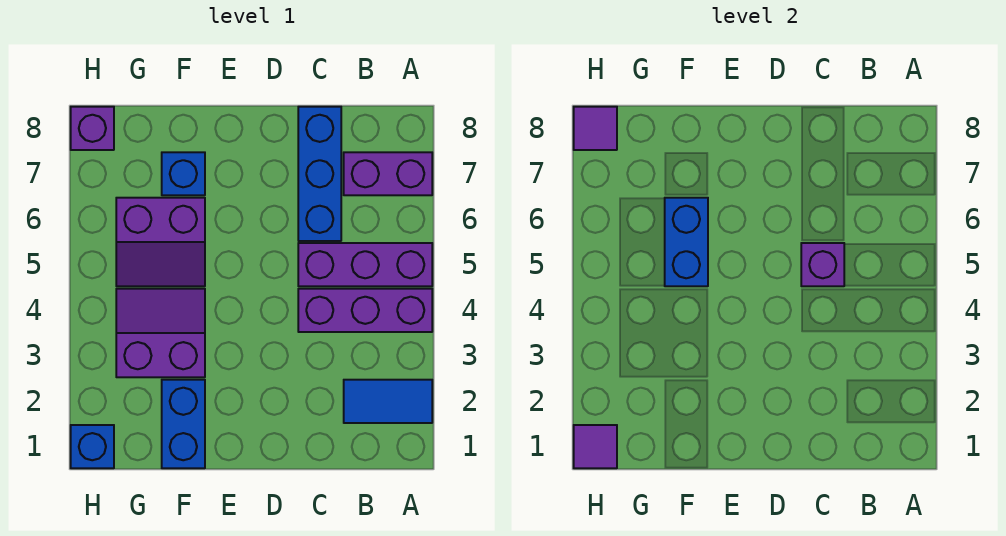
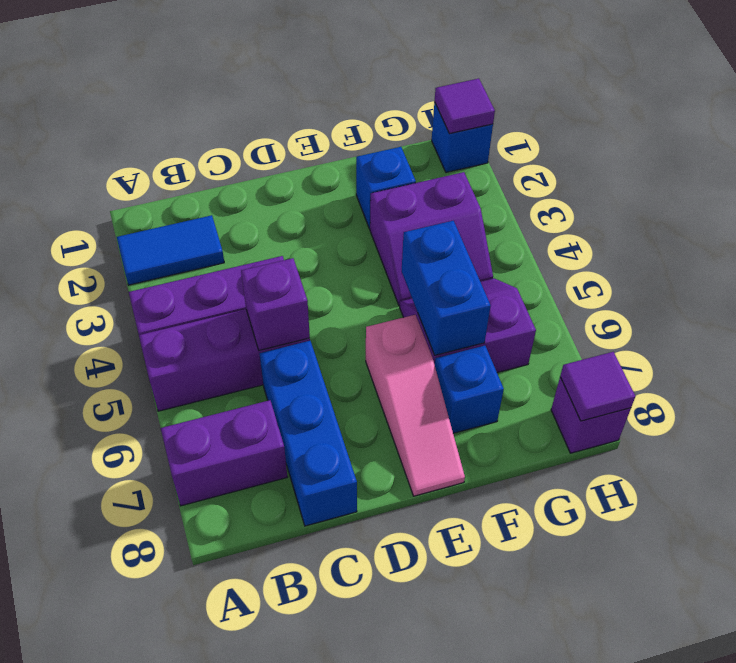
none -> pink 1x3 slope [366,315,465,496]
blue 1x2 brick [162,380,205,468] -> blue 1x1 brick [356,147,416,229]

